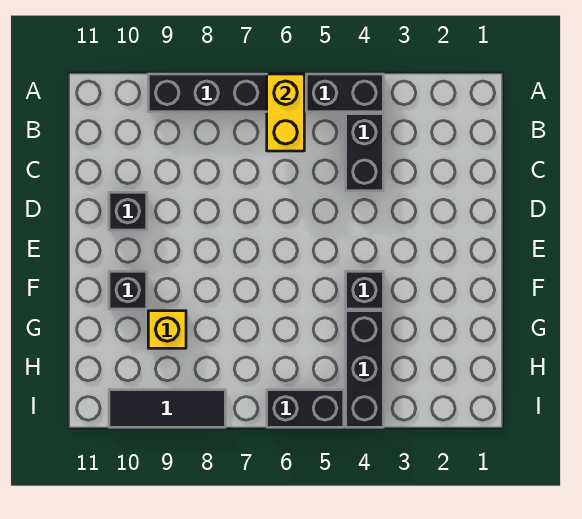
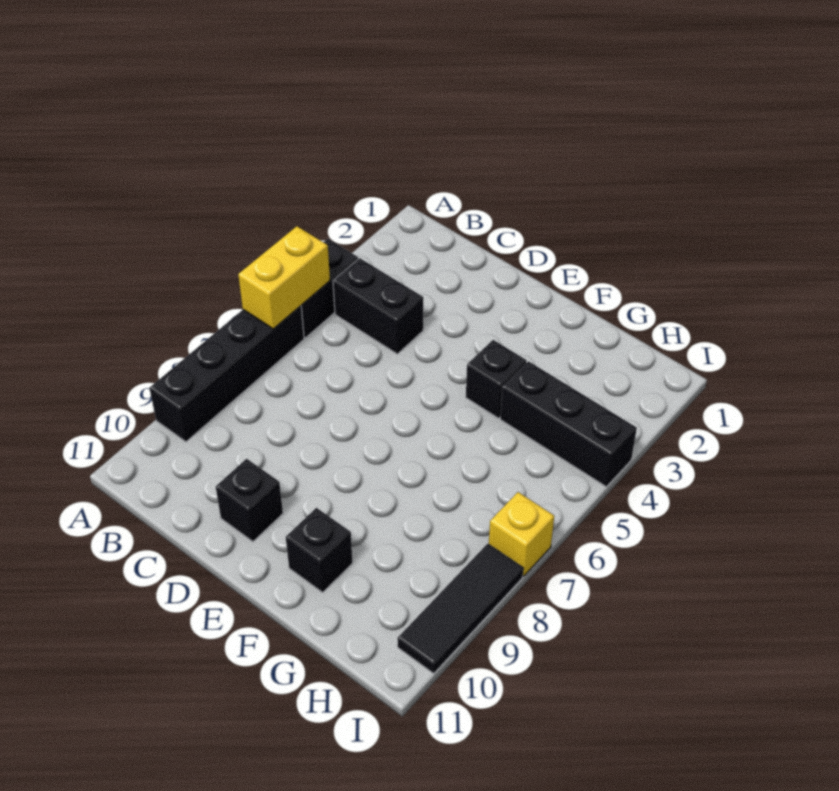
yellow 1x2 brick [267,74,304,151] -> yellow 1x2 brick turned to [238,226,330,329]
yellow 1x1 brick [148,311,186,348] -> yellow 1x1 brick moved to [489,492,554,576]
black 1x2 brick [267,390,344,427] -> none

